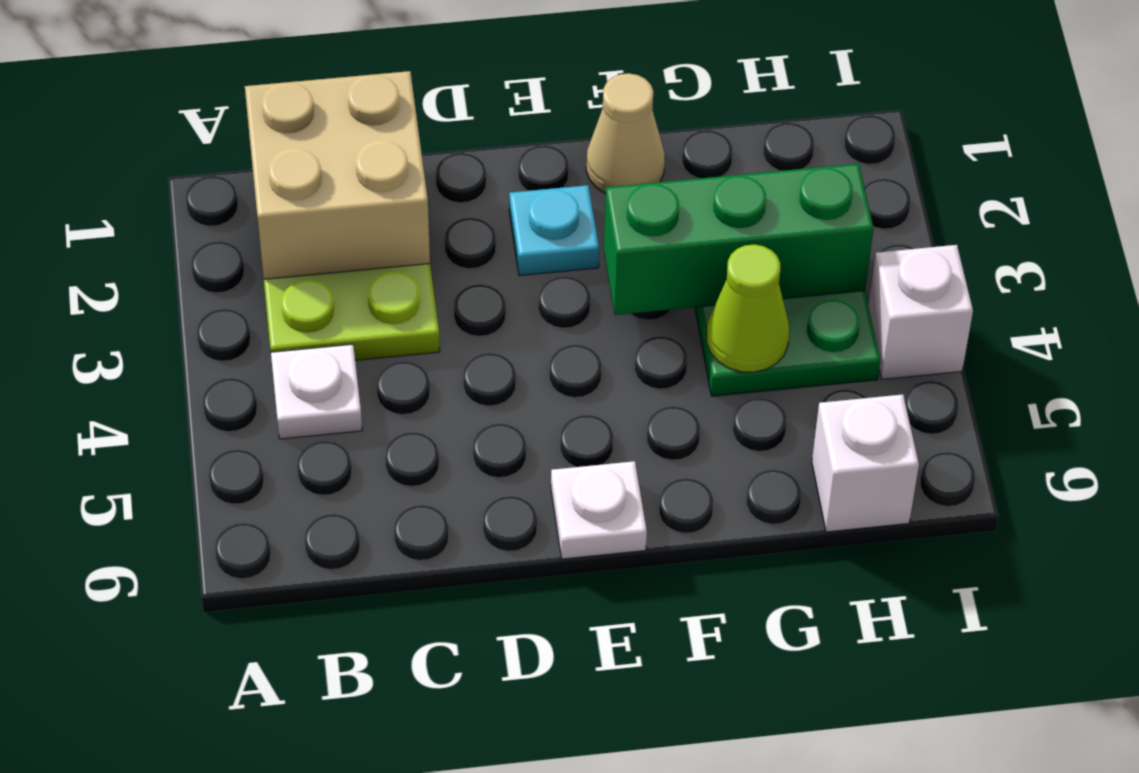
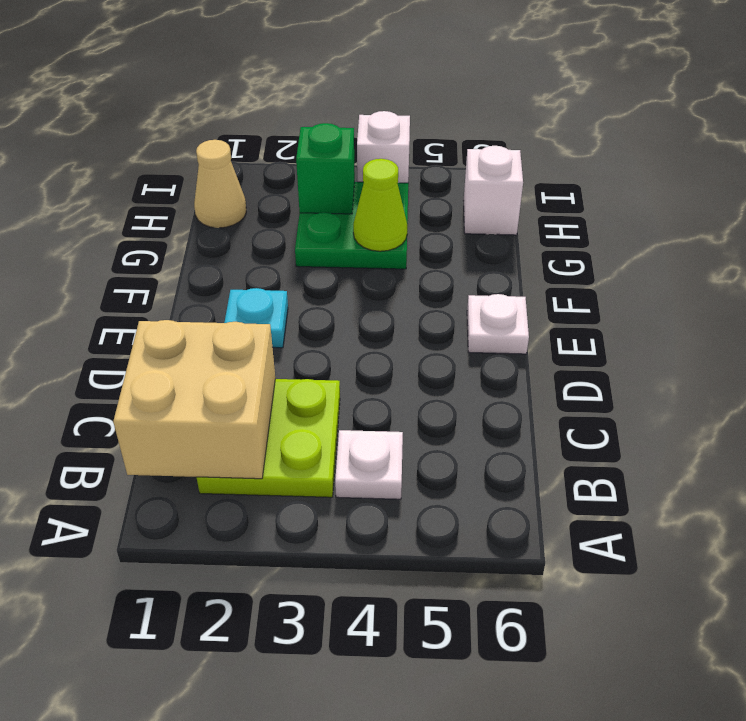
tan 1x1 cone [586,73,665,194] -> tan 1x1 cone moved to [194,140,246,228]
green 1x3 brick [604,164,874,315] -> green 1x1 brick [296,123,355,214]

